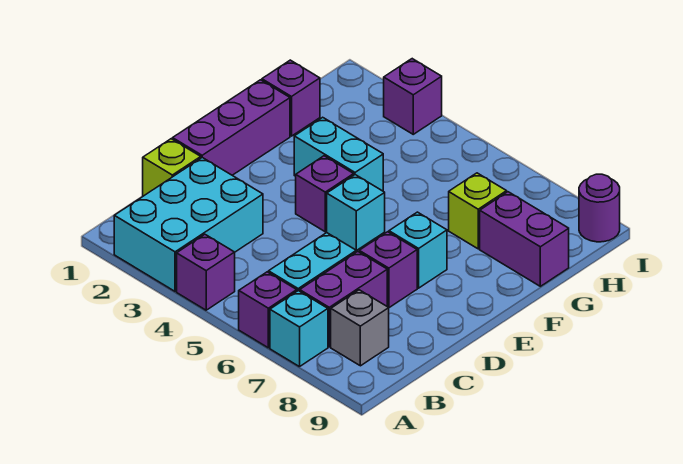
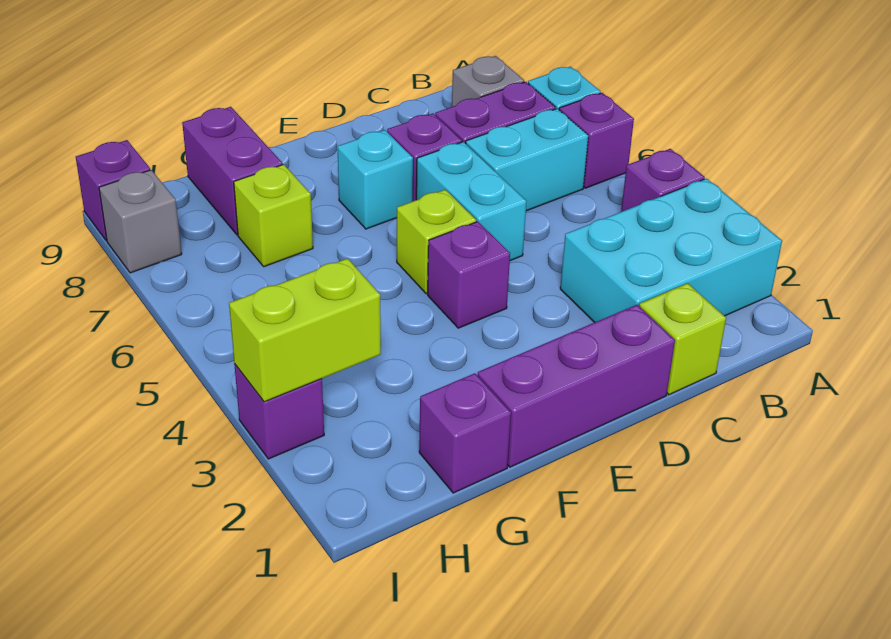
cyan 1x1 brick [327,175,385,251] -> lime 1x1 brick [397,190,476,294]
cyan 1x2 brick [294,117,383,191] -> cyan 1x2 brick moved to [416,142,527,261]
none -> lime 1x2 brick [229,258,381,402]
none -> grey 1x1 brick [99,170,182,273]
purple 1x1 round brick [579,174,620,242] -> purple 1x1 brick [76,140,150,241]

